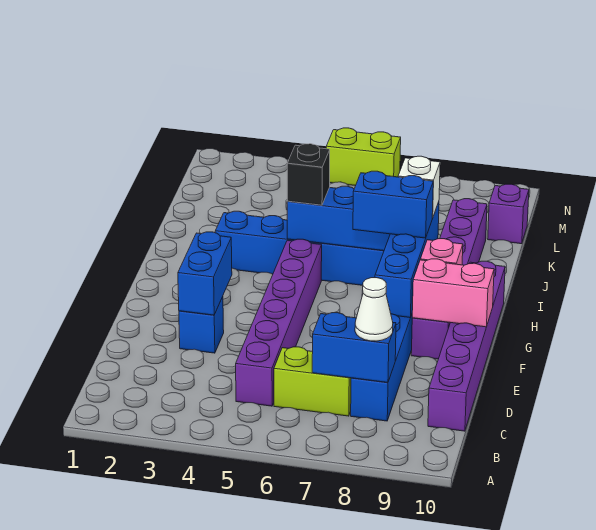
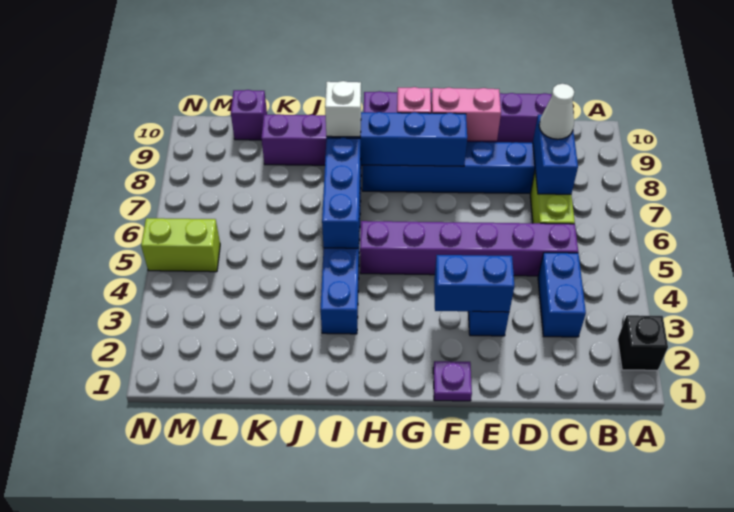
none -> purple 1x1 plate [433,361,472,401]
pink 1x2 brick [412,259,494,327] -> pink 1x2 brick turned to [431,88,501,141]
blue 1x2 brick [353,171,433,238] -> blue 1x2 brick moved to [538,253,586,337]
black 1x1 brick [287,144,330,205] -> black 1x1 brick moved to [618,315,668,370]
lime 1x2 brick [326,128,401,186] -> lime 1x2 brick turned to [141,218,220,272]

